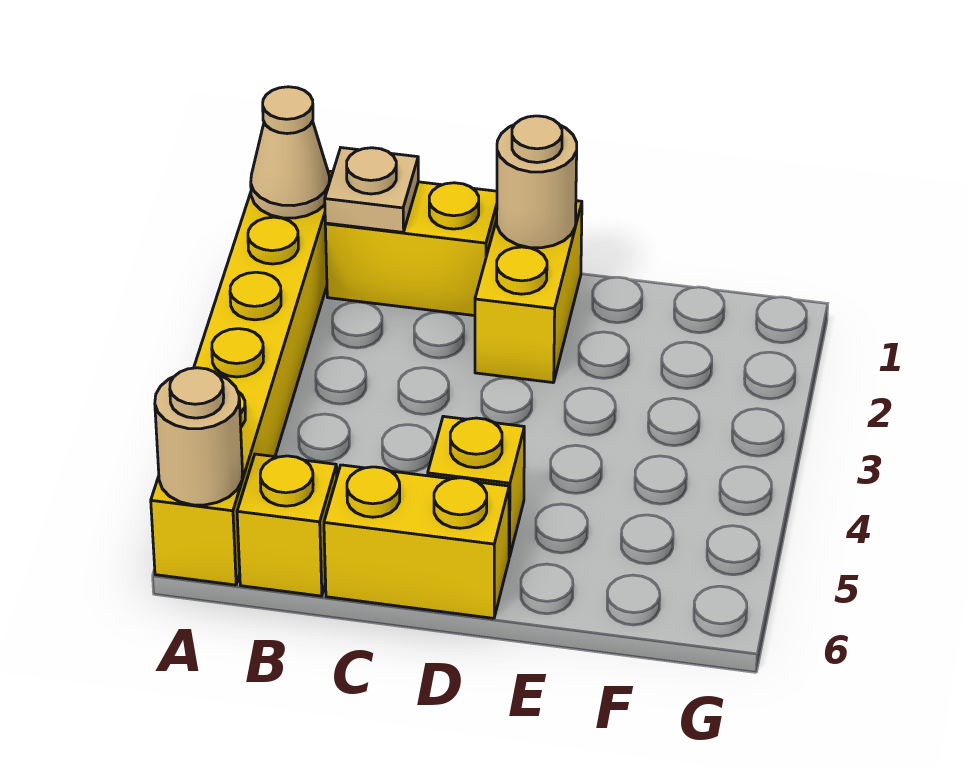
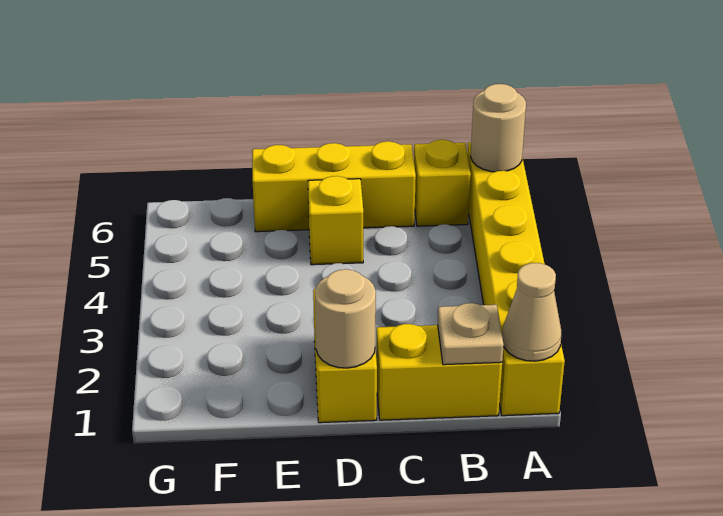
yellow 1x2 brick [324,465,509,618] -> yellow 1x3 brick [252,141,416,232]

